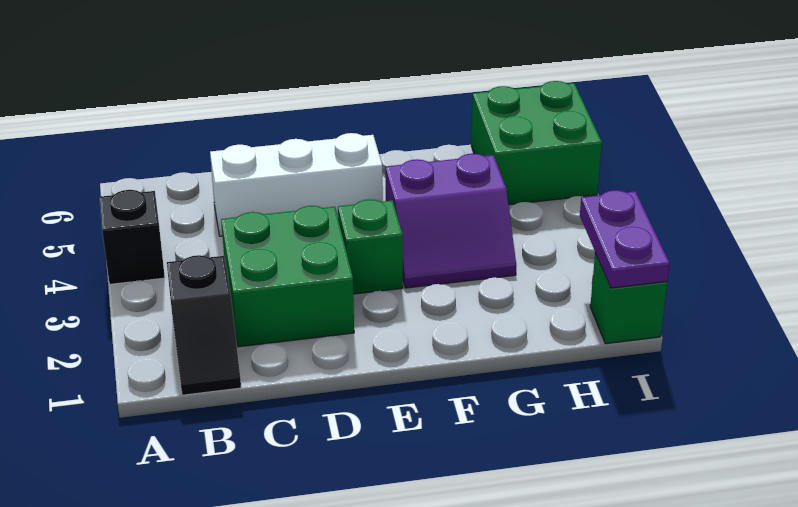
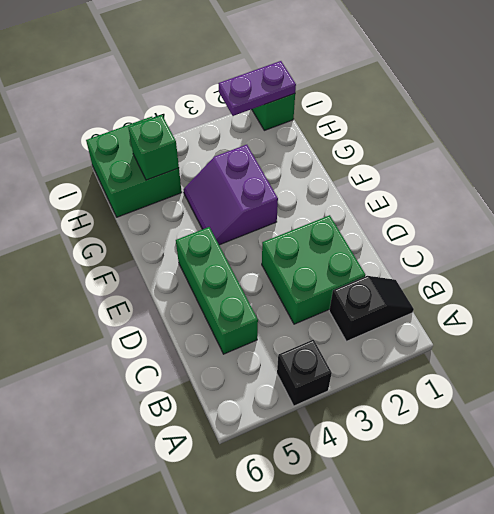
white 1x3 brick [210,133,383,236] -> green 1x3 brick [176,227,258,354]
green 1x1 brick [338,199,403,294] -> green 1x1 brick moved to [128,115,179,180]
purple 2x2 slope [386,154,516,288] -> purple 2x2 slope turned to [183,145,278,245]

